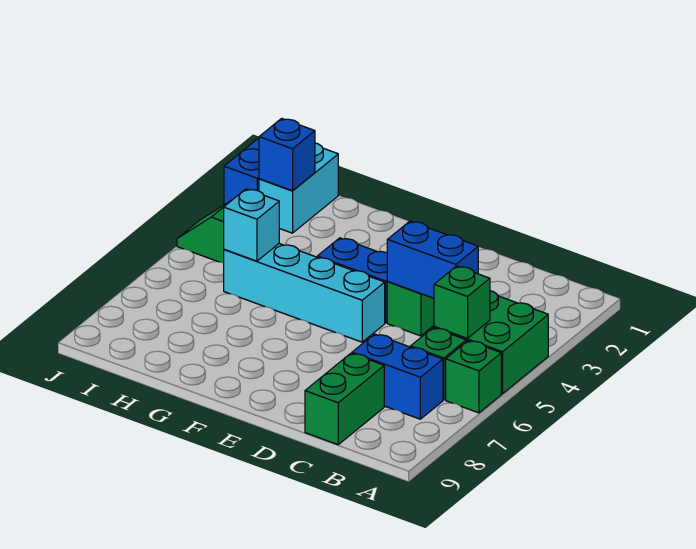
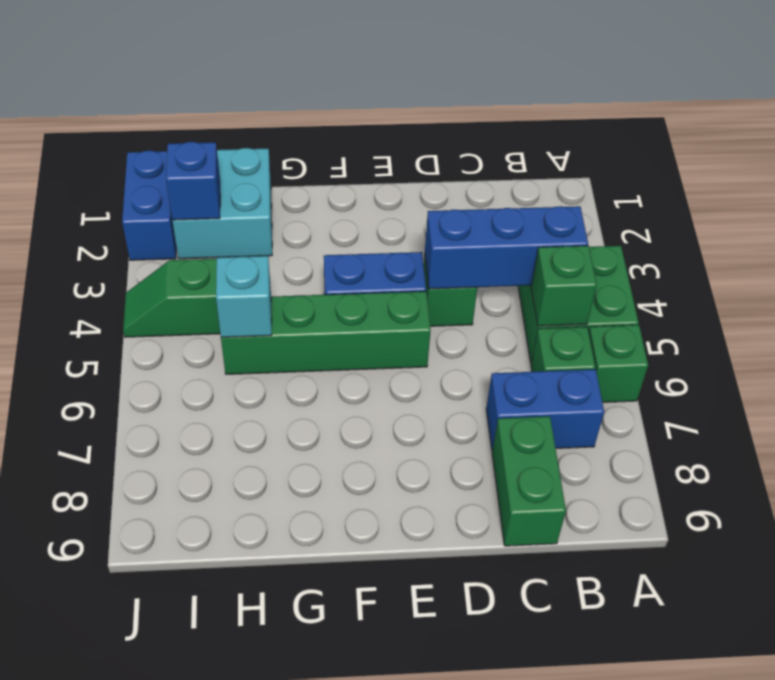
blue 1x2 brick [387,221,478,298] -> blue 1x3 brick [425,206,588,289]
cyan 1x4 brick [224,244,385,342] -> green 1x4 brick [221,291,431,374]
cyan 1x2 brick [259,143,338,233] -> cyan 2x2 brick [172,148,272,259]

